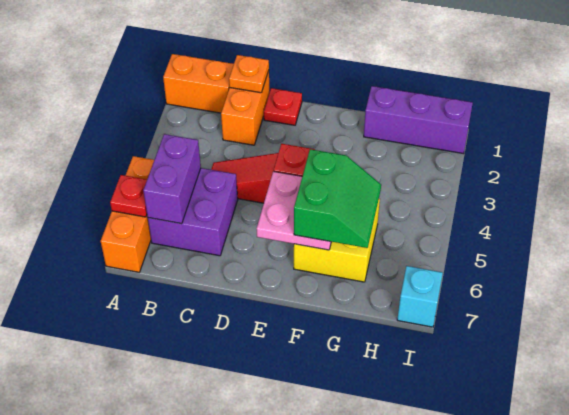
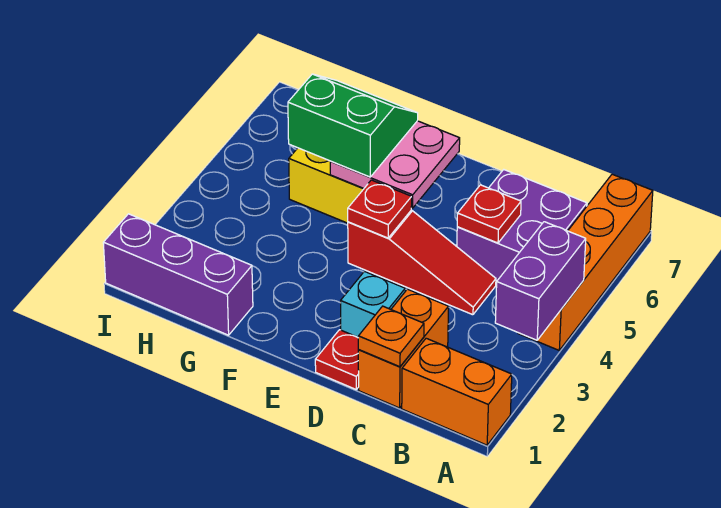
orange 1x3 brick [101,156,154,272] -> orange 1x4 brick [518,174,653,350]
red 1x1 plate [110,175,147,217] -> red 1x1 plate moved to [457,185,521,243]
purple 1x2 brick [143,134,201,224] -> purple 1x2 brick moved to [495,222,586,340]
green 2x2 slope [294,149,381,248] -> green 2x2 slope turned to [288,74,418,177]
cyan 1x1 brick [397,266,443,327] -> cyan 1x1 brick moved to [341,271,405,337]

